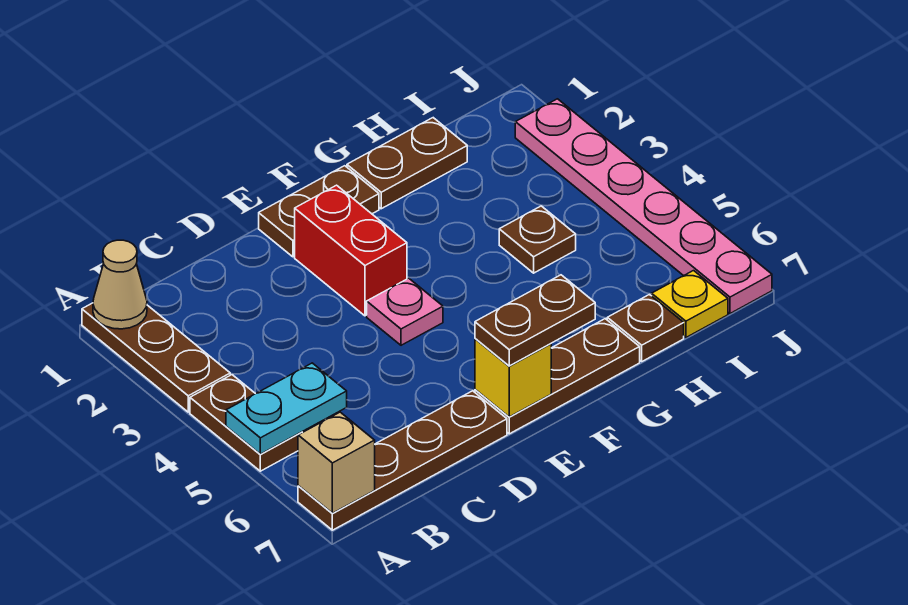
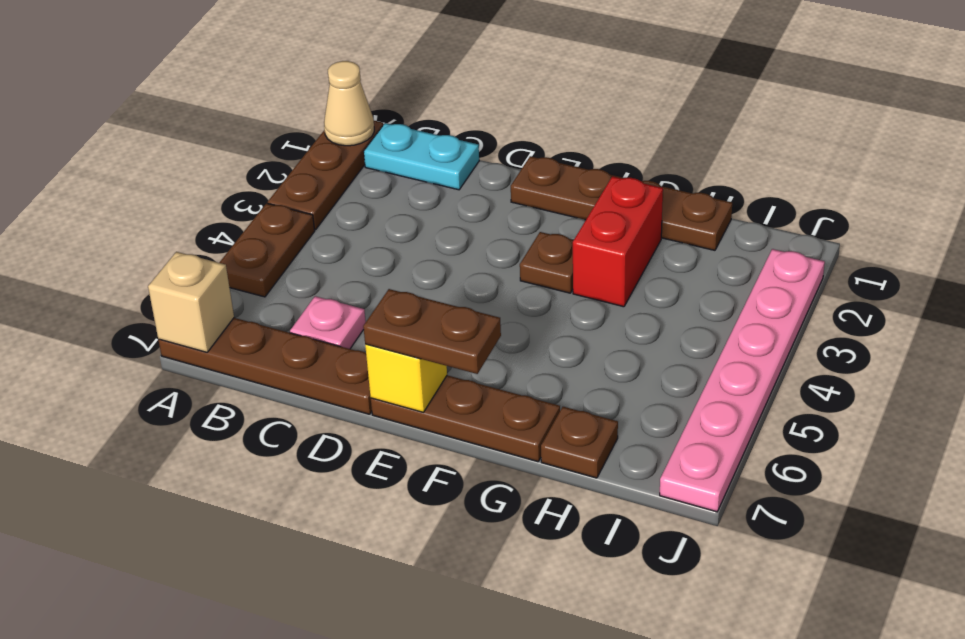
cyan 1x2 plate [226,363,347,454] -> cyan 1x2 plate moved to [364,123,479,190]
red 1x2 brick [295,185,407,316] -> red 1x2 brick moved to [573,176,663,307]
pink 1x1 plate [367,278,443,345] -> pink 1x1 plate moved to [290,296,366,349]
brown 1x1 plate [499,206,576,273] -> brown 1x1 plate moved to [520,232,574,293]
yellow 1x1 plate [652,271,728,337] -> none

